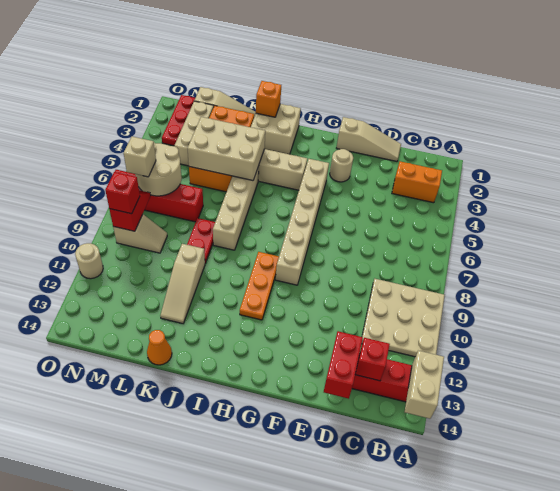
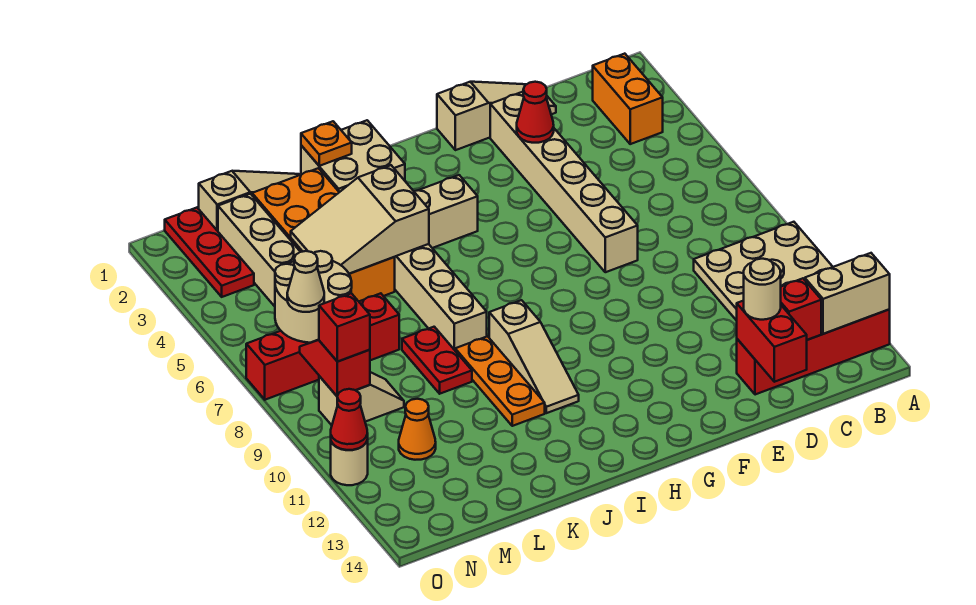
tan 1x2 brick [405,351,444,419] -> tan 1x2 brick turned to [805,253,890,334]
orange 1x2 brick [392,161,442,203] -> orange 1x2 brick turned to [593,54,663,144]
none -> red 1x1 cone [517,82,554,143]
tan 1x1 round brick [330,149,353,182] -> tan 1x1 round brick moved to [744,259,781,320]
tan 1x6 brick [275,159,329,285] -> tan 1x6 brick moved to [490,92,638,272]
orange 1x3 plate [240,252,279,320] -> orange 1x3 plate moved to [455,336,545,426]
orange 1x1 brick [256,81,281,117] -> orange 1x1 plate [301,121,352,166]
tan 2x3 brick [187,117,265,180] -> tan 2x3 slope [291,165,429,274]
tan 1x3 slope [160,244,205,324] -> tan 1x3 slope moved to [489,300,579,413]
orange 1x1 cone [147,330,172,365] -> orange 1x1 cone moved to [399,399,436,460]
tan 1x1 brick [124,137,156,177] -> tan 1x1 cone [287,251,324,312]
none -> red 1x1 cone [331,389,368,450]

